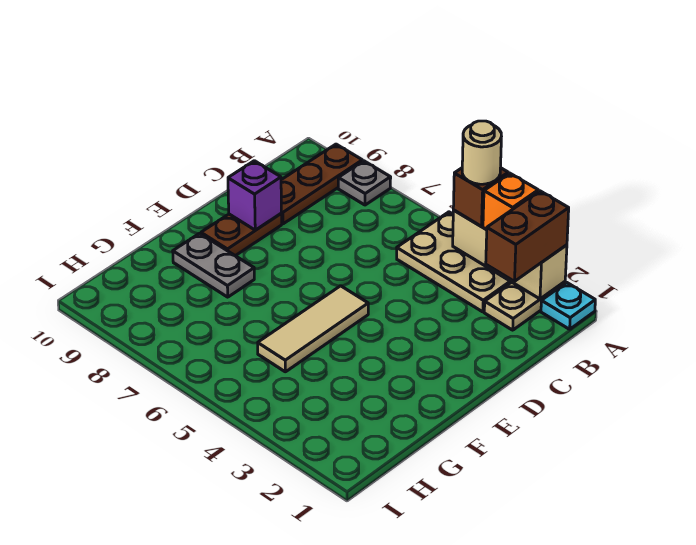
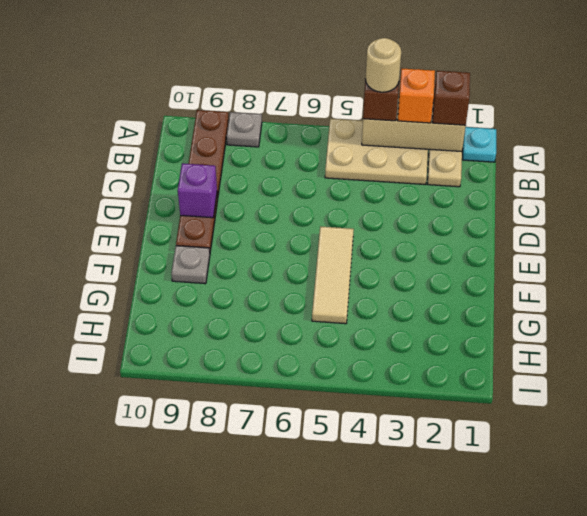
brown 1x2 brick [486,191,569,281] -> brown 1x1 brick [433,71,470,125]
grey 1x2 plate [173,233,254,297] -> grey 1x1 plate [171,246,210,284]

